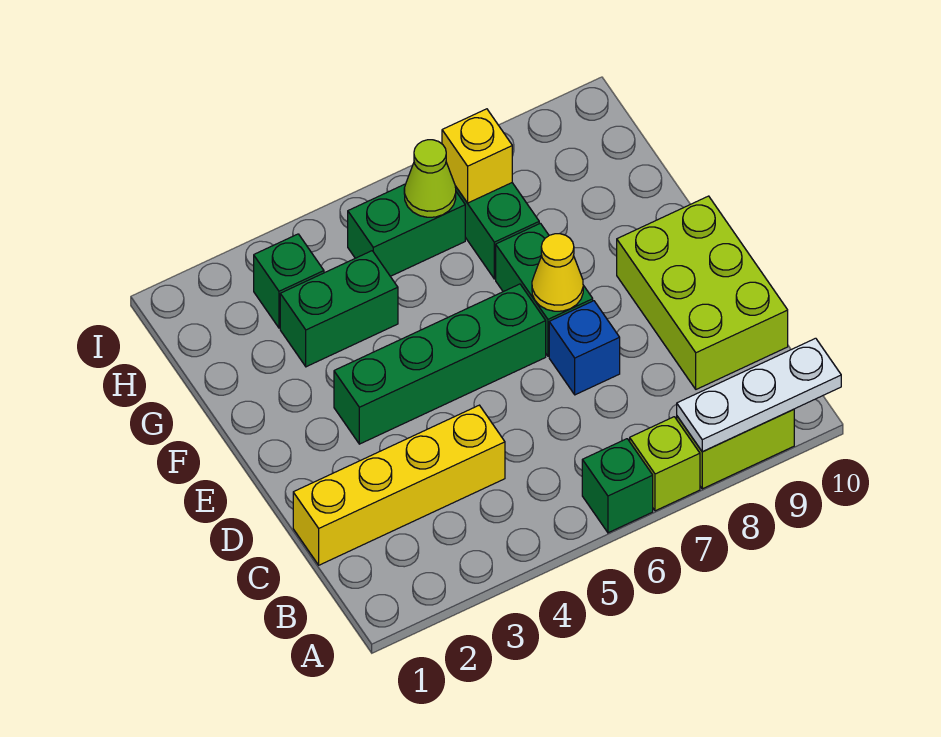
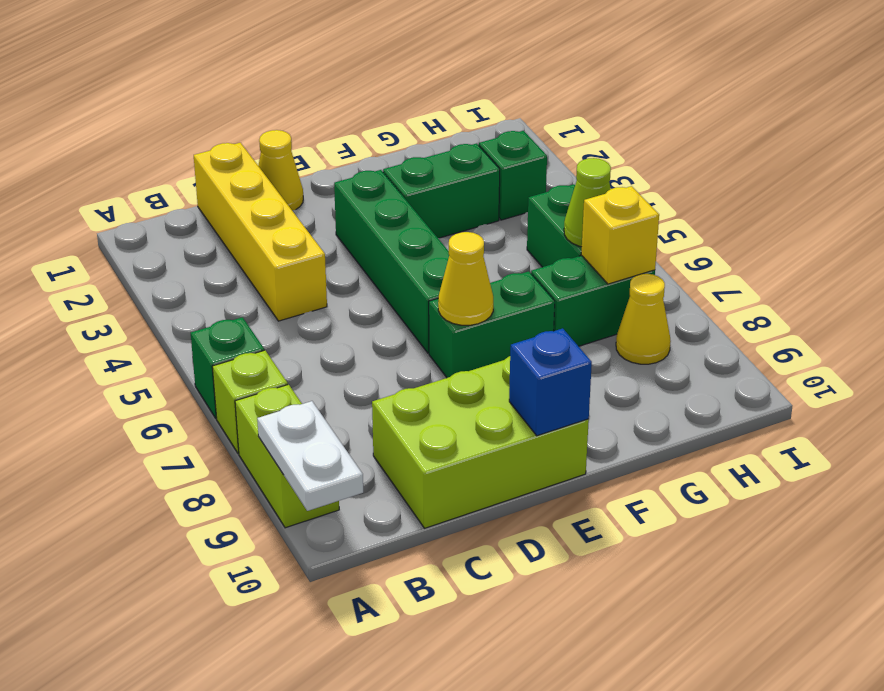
white 1x3 plate [677,338,841,452] -> white 1x2 plate [257,401,363,511]
none -> yellow 1x1 cone [258,130,303,211]
blue 1x1 brick [549,301,620,395] -> blue 1x1 brick moved to [509,328,592,436]
green 1x2 brick [280,251,398,367] -> green 1x2 brick turned to [383,144,500,238]
none -> yellow 1x1 cone [616,274,671,364]

